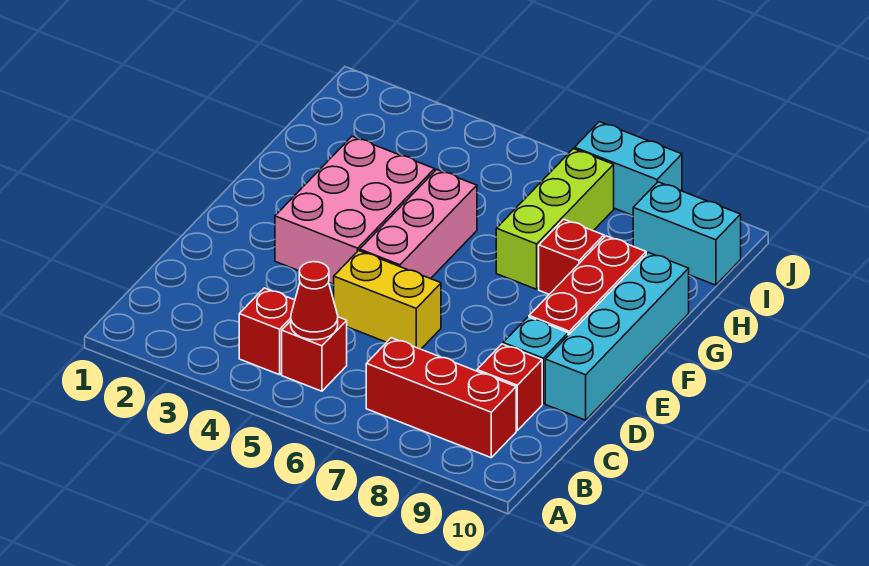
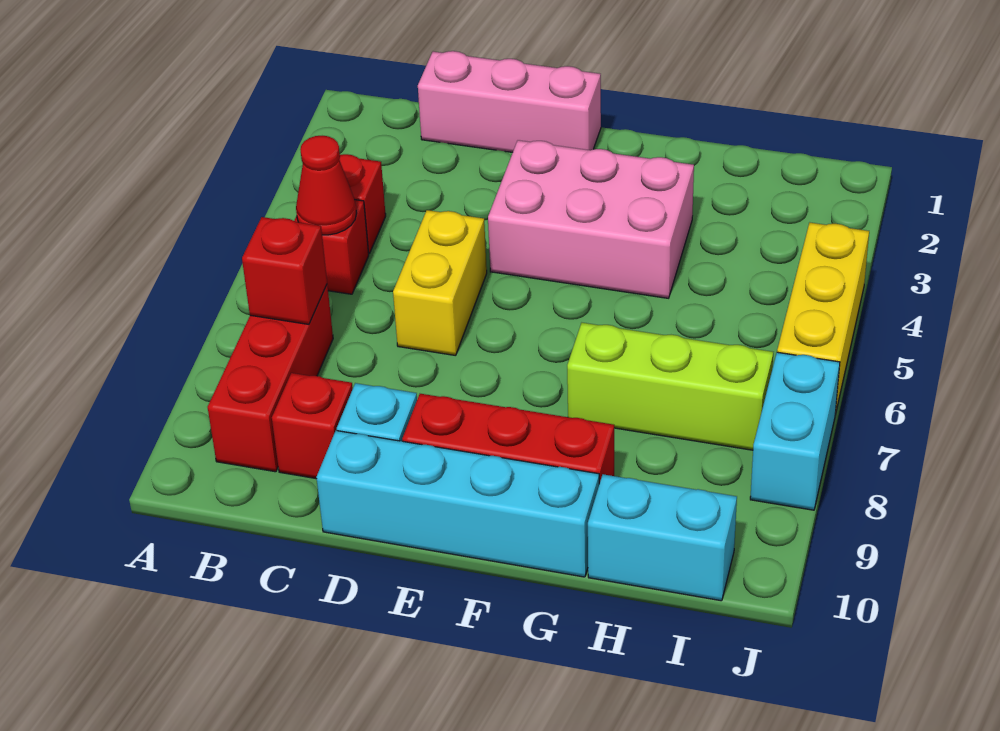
pink 1x3 brick [360,170,477,279] -> pink 1x3 brick moved to [418,51,601,152]
red 1x1 brick [539,219,604,294] -> red 1x1 brick moved to [242,217,327,324]
cyan 1x2 brick [633,182,741,285] -> cyan 1x2 brick turned to [588,474,737,601]
none -> yellow 1x3 brick [777,223,869,414]

